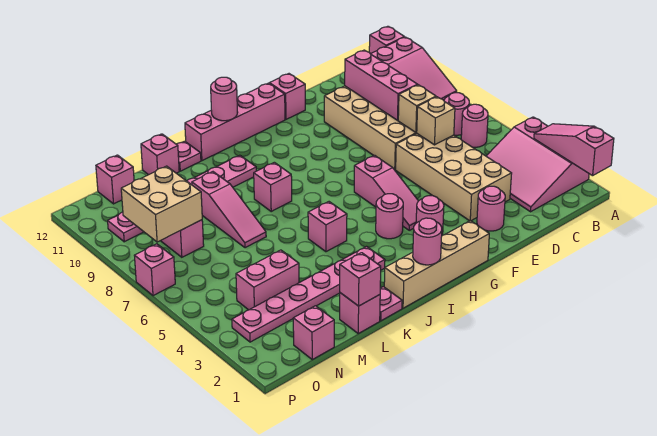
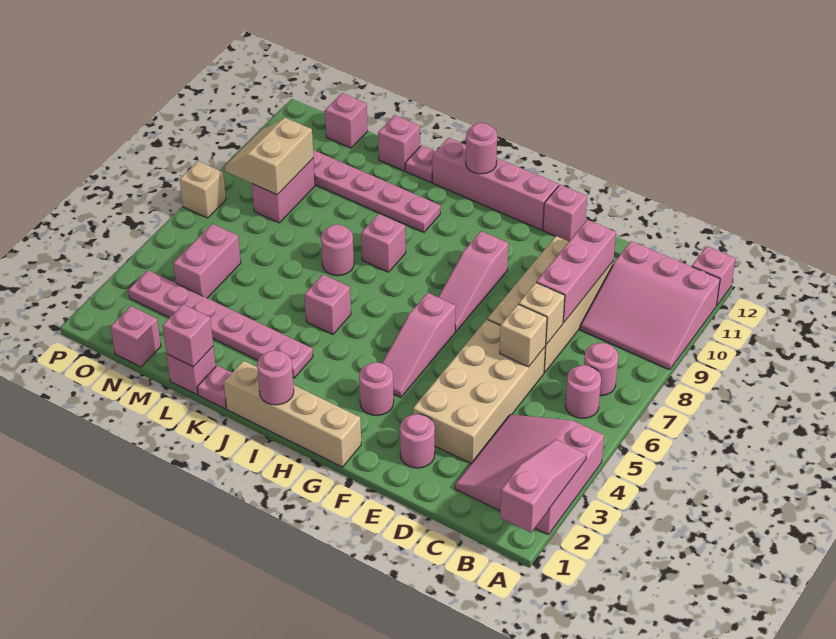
pink 1x1 round brick [376,194,403,239] -> pink 1x1 round brick moved to [321,224,354,276]
pink 1x3 slope [192,172,266,248] -> pink 1x3 slope moved to [438,231,508,332]
pink 1x2 brick [236,250,299,310] -> pink 1x2 brick turned to [173,224,241,298]
tan 2x2 brick [121,166,202,242] -> tan 2x2 slope [225,118,314,195]
pink 1x1 brick [134,244,175,296] -> tan 1x1 brick [180,161,226,218]

